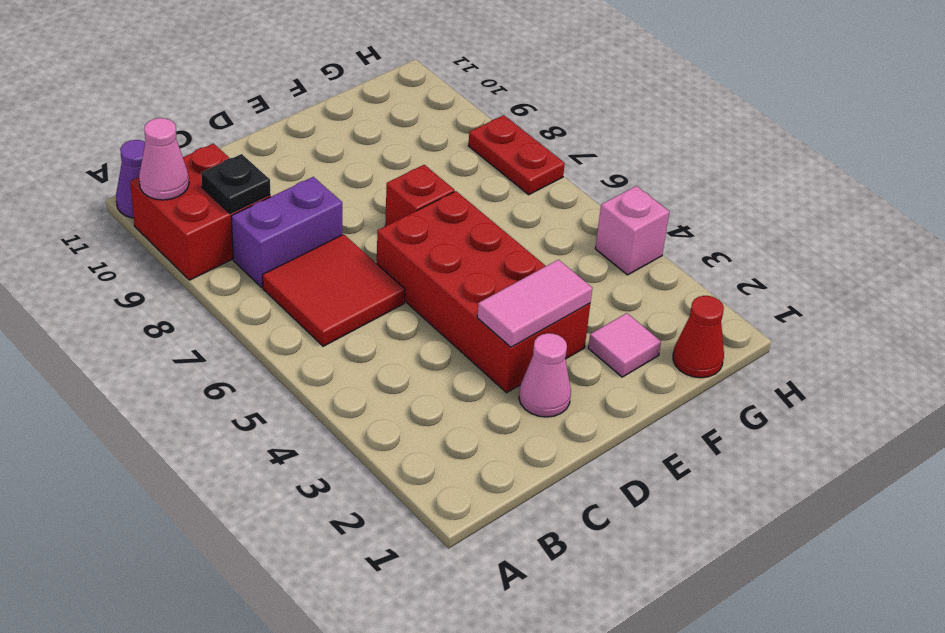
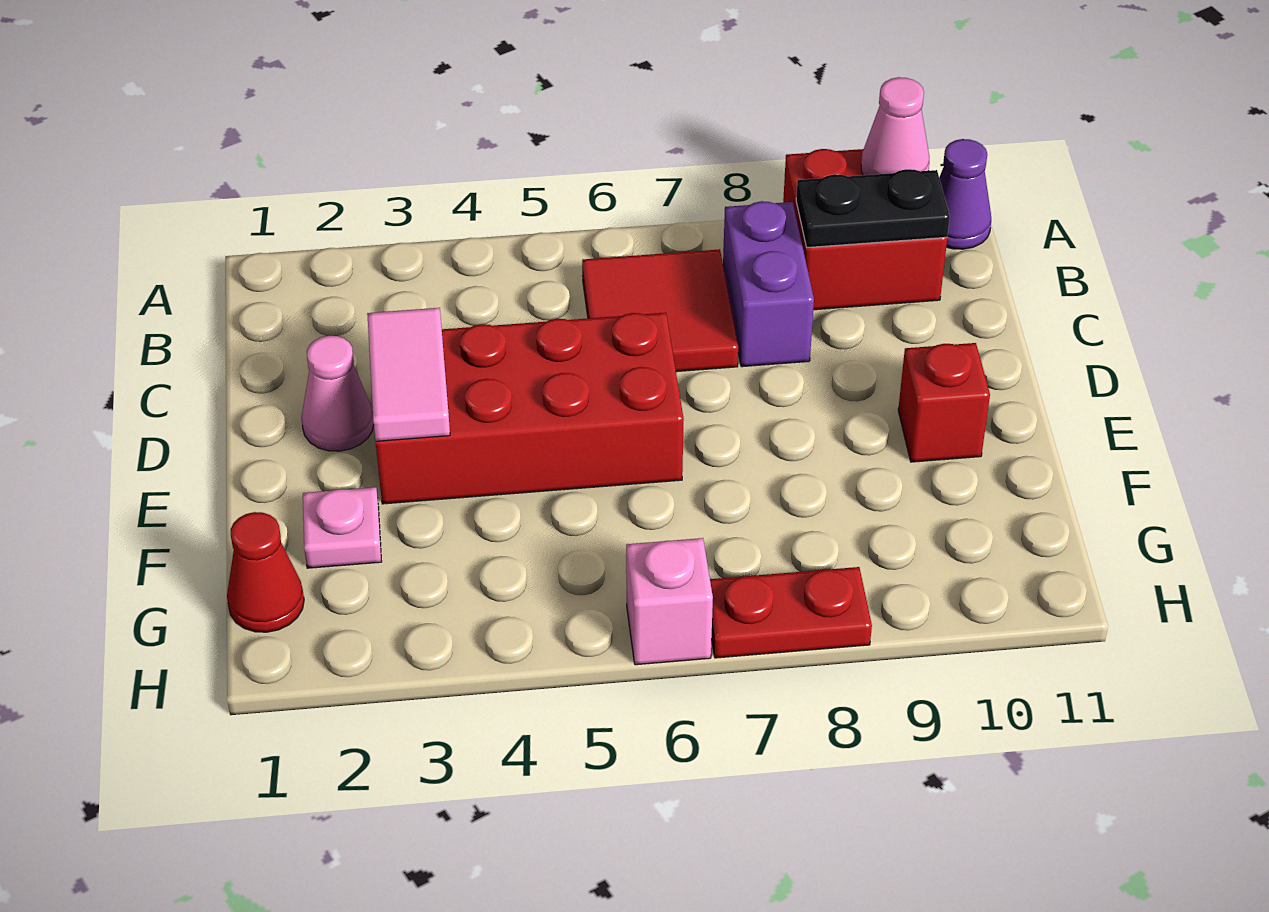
black 1x1 plate [201,154,270,214] -> black 1x2 plate [796,169,950,247]
red 1x1 brick [385,165,454,226] -> red 1x1 brick moved to [898,343,990,462]
pink 1x1 tile [588,313,661,377] -> pink 1x1 plate [303,487,382,568]
pink 1x1 brick [595,186,669,275] -> pink 1x1 brick moved to [626,538,713,665]

